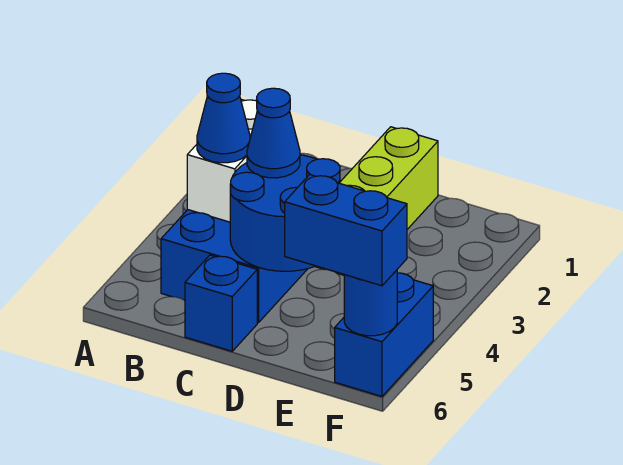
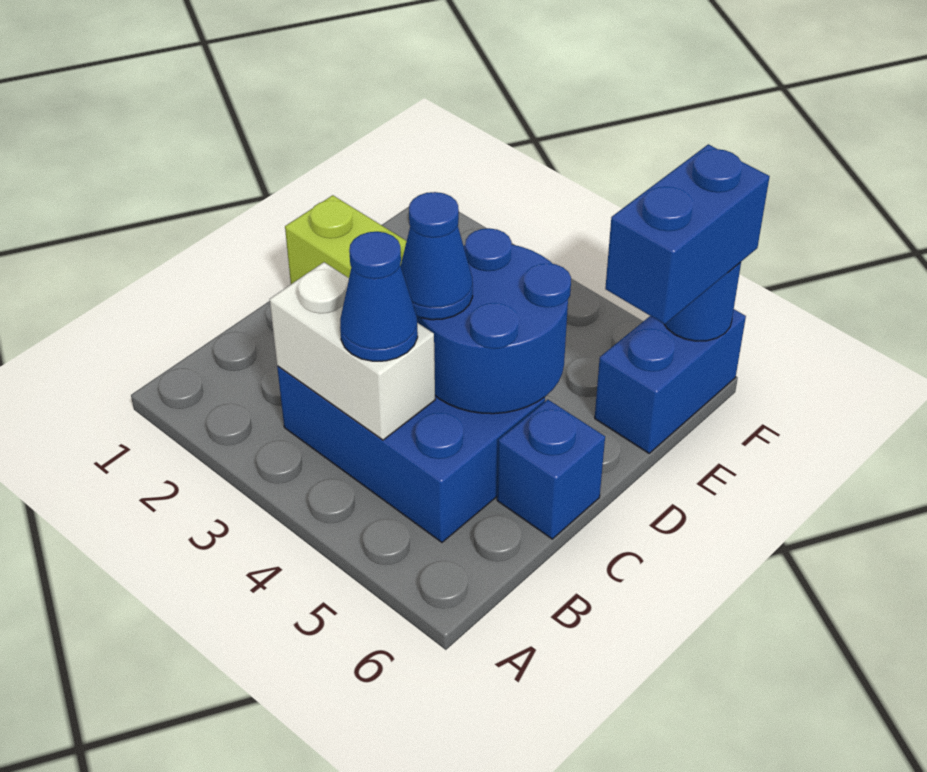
blue 1x2 brick [335,273,433,396] -> blue 1x2 brick turned to [595,309,746,453]

